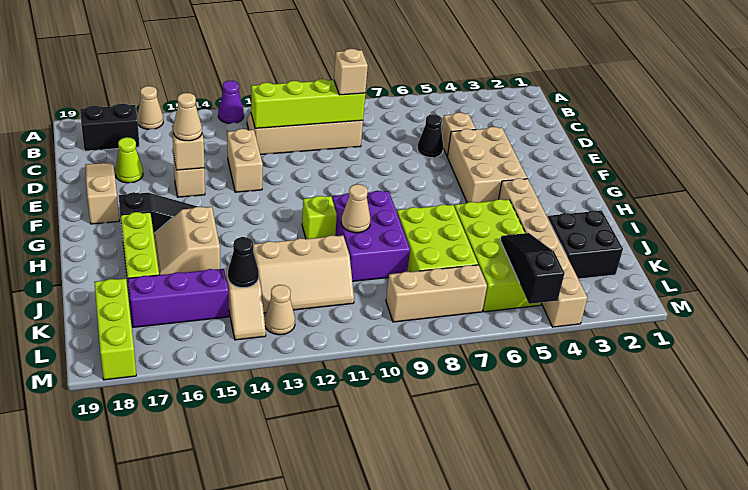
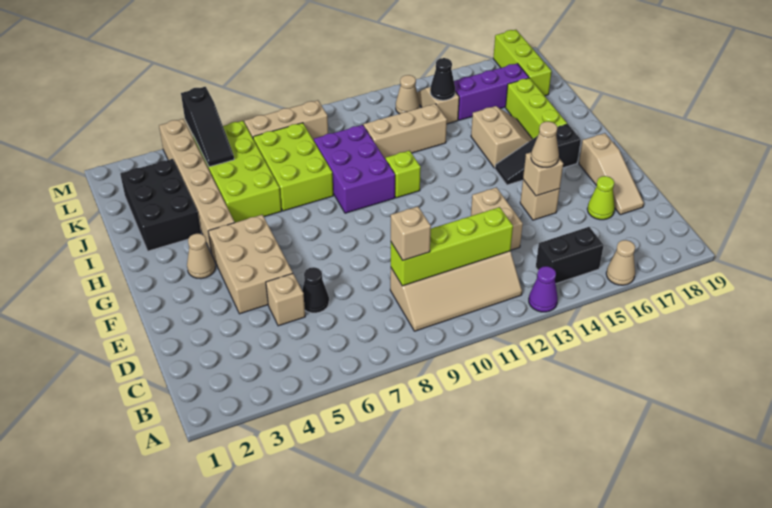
black 1x2 brick [80,104,139,151] -> black 1x2 brick moved to [536,227,604,284]
tan 1x1 cone [341,184,371,233] -> tan 1x1 cone moved to [187,234,215,279]
black 2x2 brick [548,210,623,279] -> black 2x3 brick [120,159,201,251]

